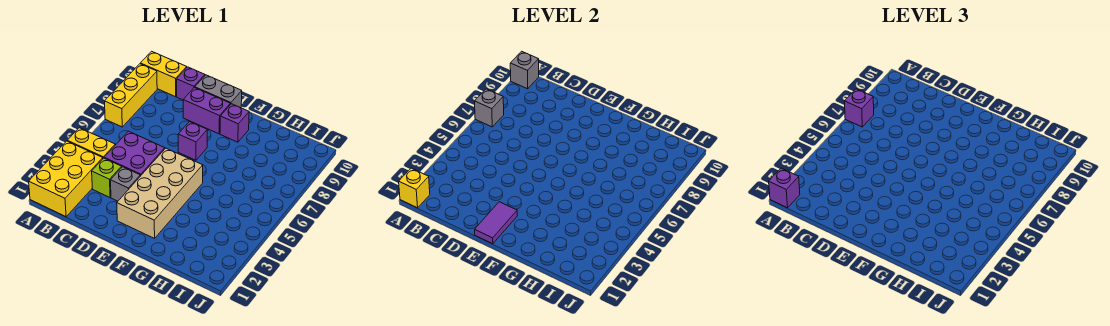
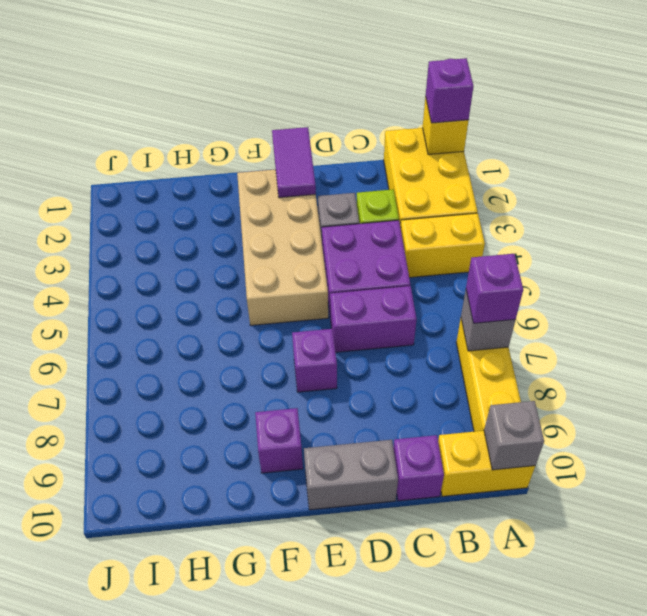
purple 1x2 brick [183,88,230,134] -> purple 1x2 brick moved to [330,286,417,352]

